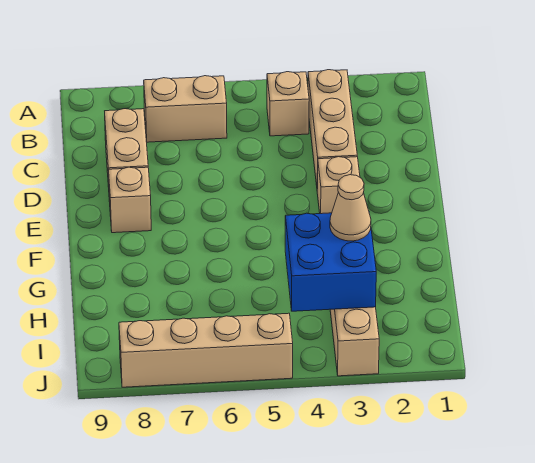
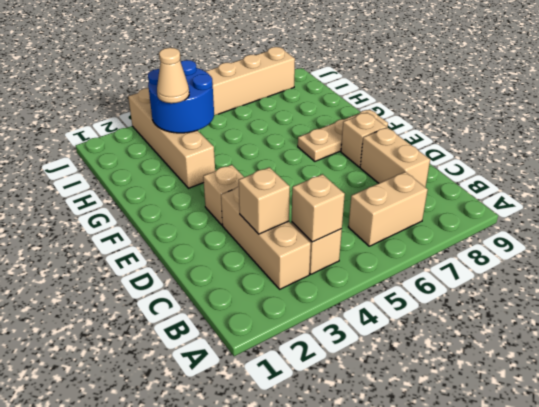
none -> tan 1x1 brick [292,174,345,242]
none -> tan 1x1 brick [239,167,290,234]
none -> tan 1x3 plate [298,109,388,161]
blue 2x2 brick [285,213,376,311] -> blue 2x2 round brick [148,60,214,133]

